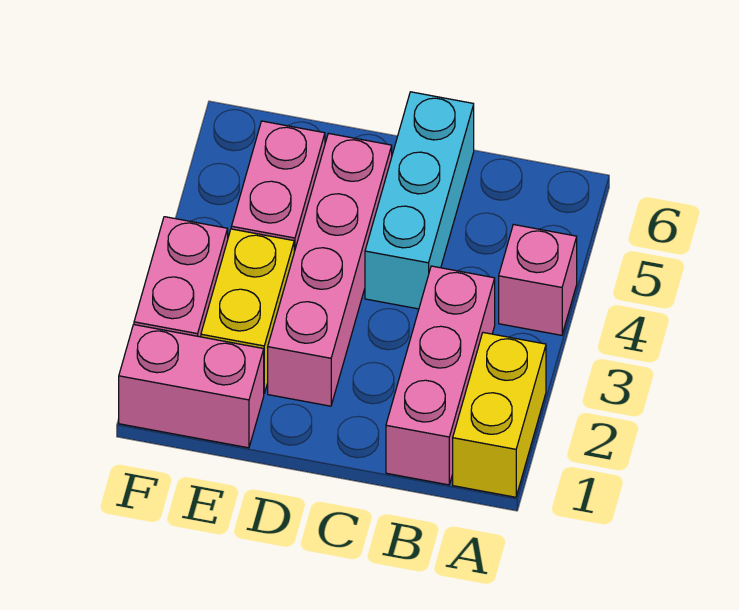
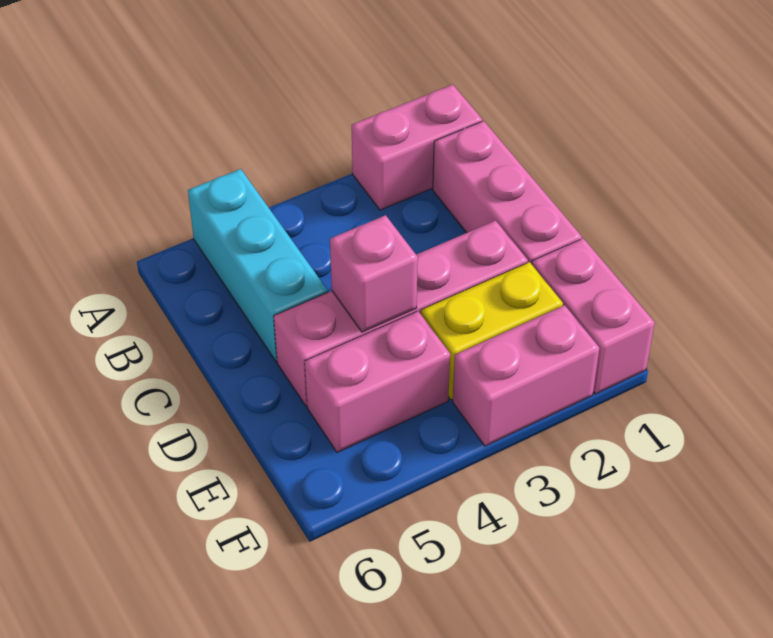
yellow 1x2 brick [453,333,546,497] -> pink 1x2 brick [352,84,482,210]
pink 1x1 brick [499,224,577,335] -> pink 1x1 brick moved to [330,215,418,332]
pink 1x3 brick [386,266,495,485] -> pink 1x3 brick turned to [433,121,582,264]
cyan 1x3 brick [365,92,474,309] -> cyan 1x3 brick turned to [188,169,328,361]

